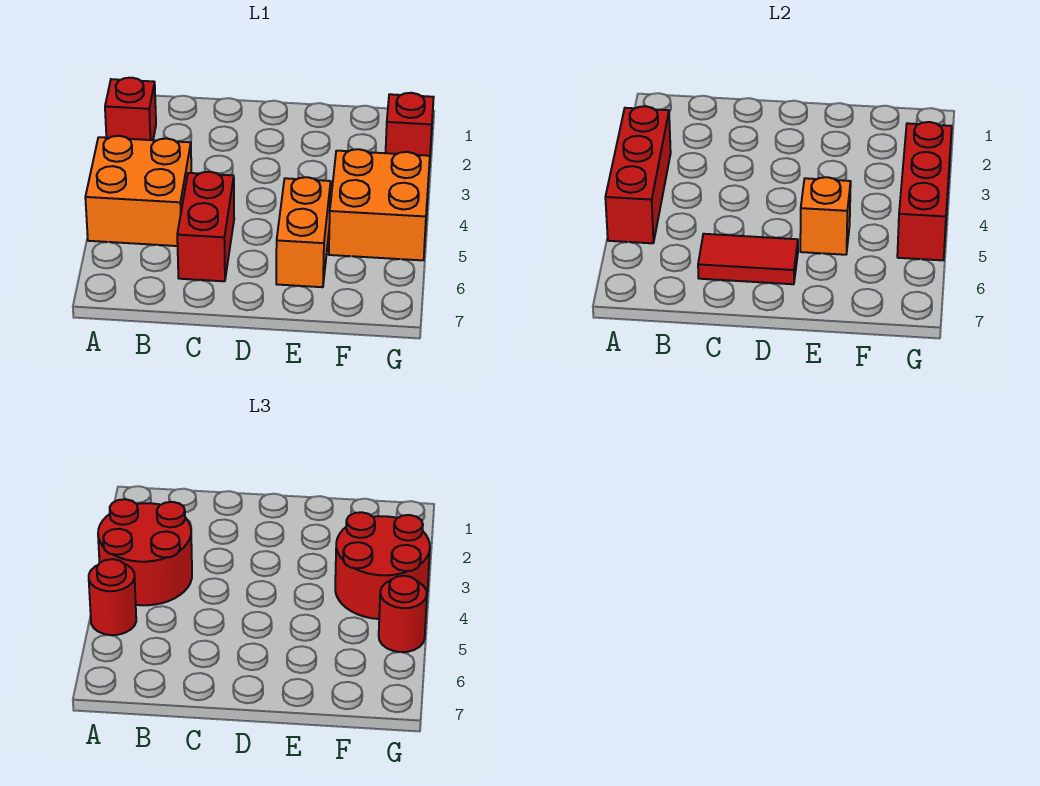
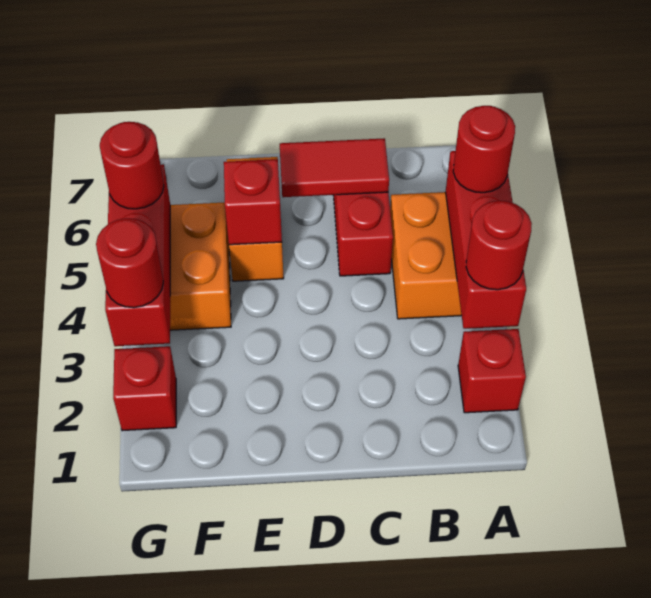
red 2x2 round brick [98,499,192,605] -> red 1x1 round brick [466,201,532,290]
orange 1x1 brick [800,177,851,255] -> red 1x1 brick [224,159,282,245]
red 2x2 round brick [335,512,430,619] -> red 1x1 round brick [96,218,163,308]

